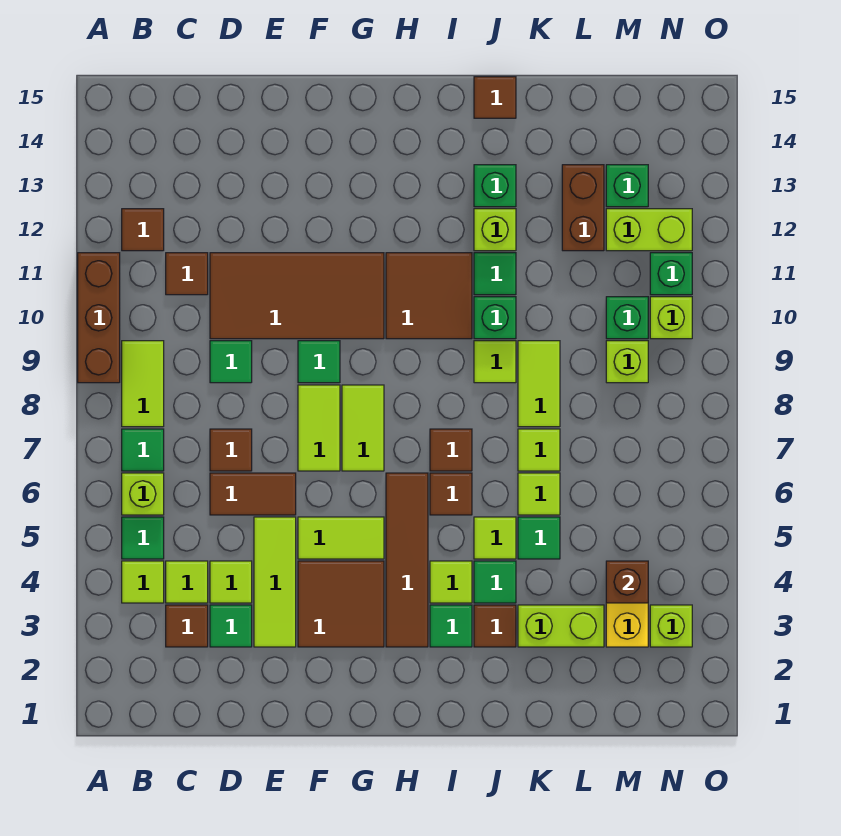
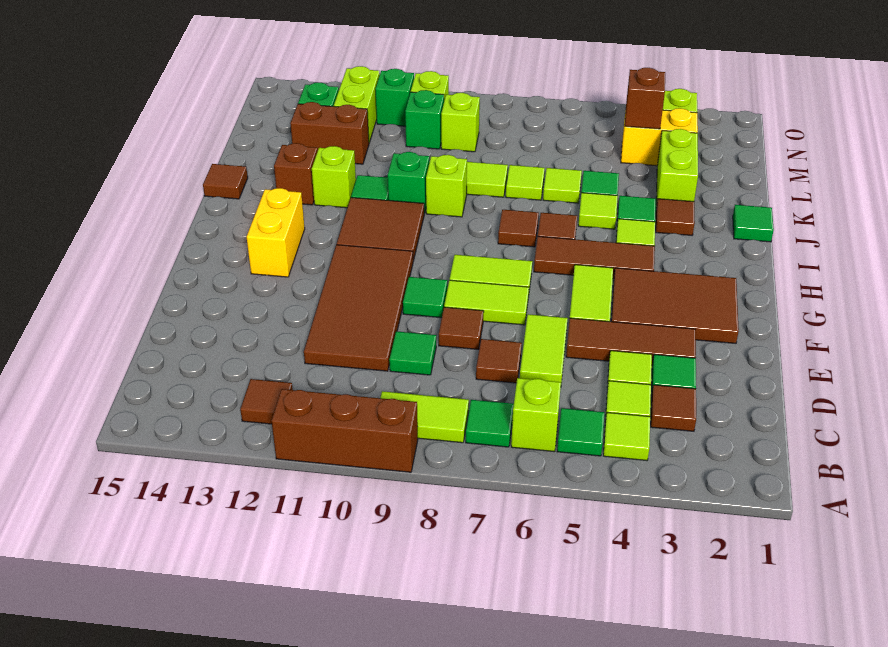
brown 1x1 tile [166,253,208,295] -> brown 1x1 tile moved to [439,307,484,350]
brown 1x2 tile [210,473,296,515] -> lime 1x2 tile [520,314,568,383]
lime 1x3 tile [254,517,296,647] -> brown 1x3 tile [566,318,696,365]
brown 2x2 tile [298,561,384,647] -> brown 2x3 tile [611,268,739,343]
none -> yellow 1x2 brick [247,188,305,277]
brown 1x4 tile [386,473,428,647] -> brown 1x3 tile [534,236,655,279]
green 1x1 tile [430,605,472,647] -> green 1x1 tile moved to [733,205,774,242]
lime 1x1 tile [474,341,516,383] -> lime 1x1 brick [426,155,467,217]
green 1x1 brick [474,165,516,207] -> brown 1x1 brick [274,143,317,205]

